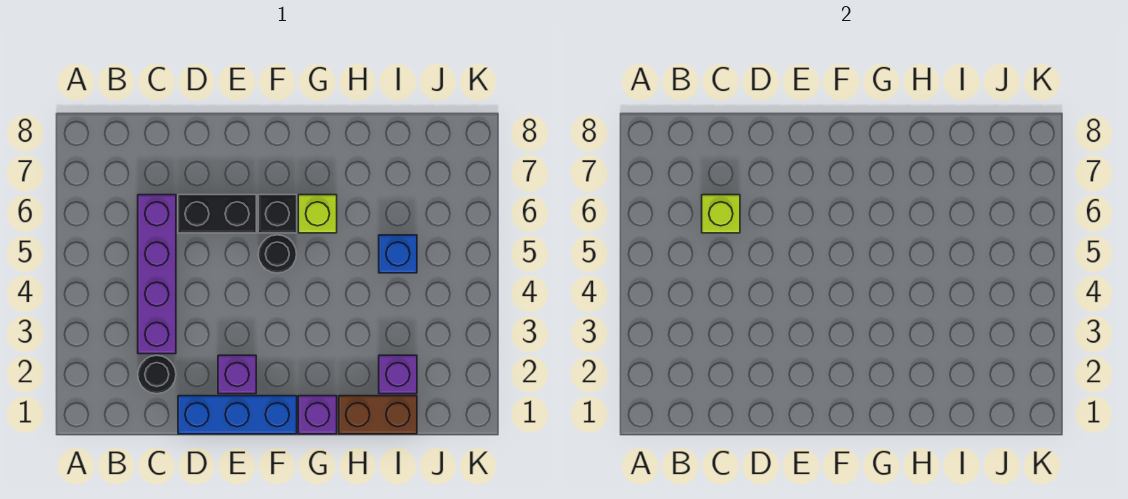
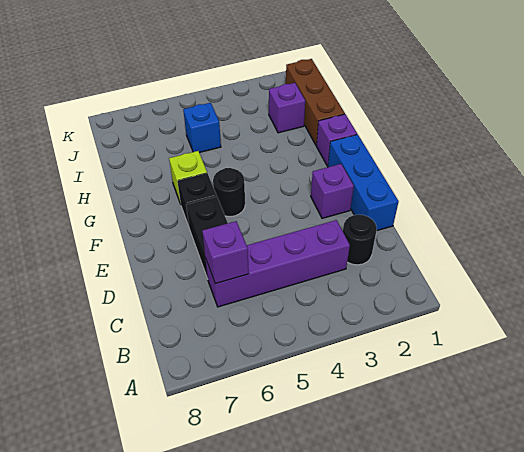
lime 1x1 brick [702,195,740,233] -> purple 1x1 brick [202,221,249,284]
brown 1x2 brick [339,396,417,434] -> brown 1x3 brick [286,59,345,146]

